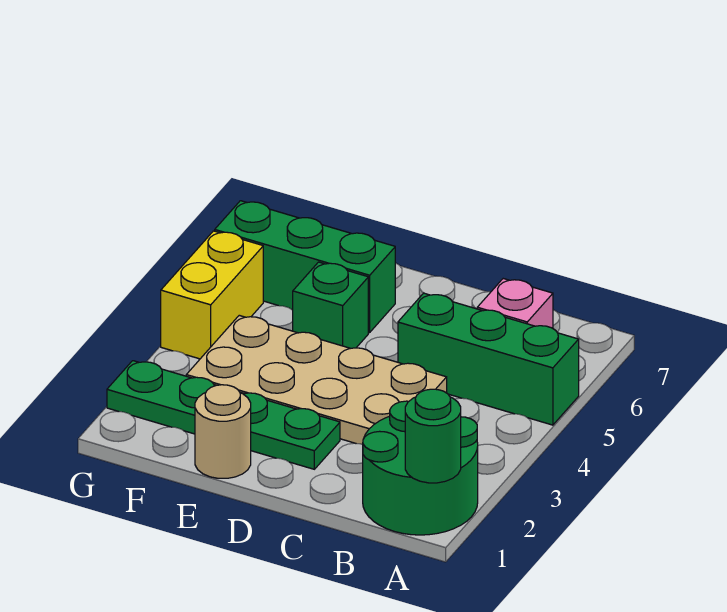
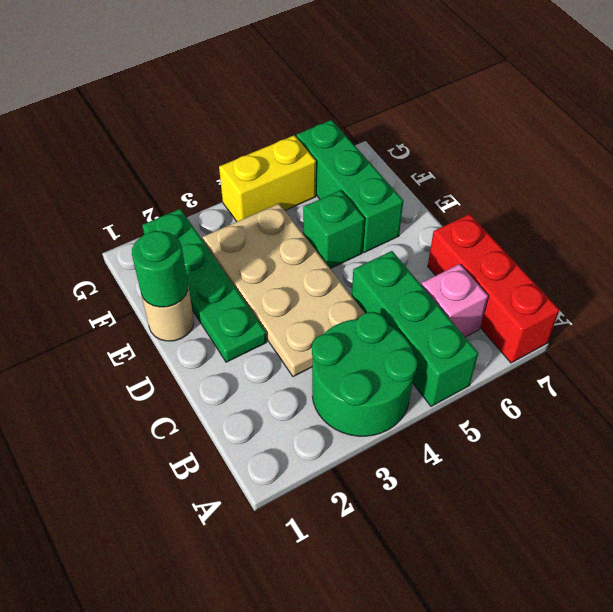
green 2x2 round brick [363,401,478,535] -> green 2x2 round brick moved to [312,312,417,436]
green 1x1 round brick [405,389,461,483] -> green 1x1 round brick moved to [132,231,188,307]
none -> red 1x3 brick [428,214,560,363]

